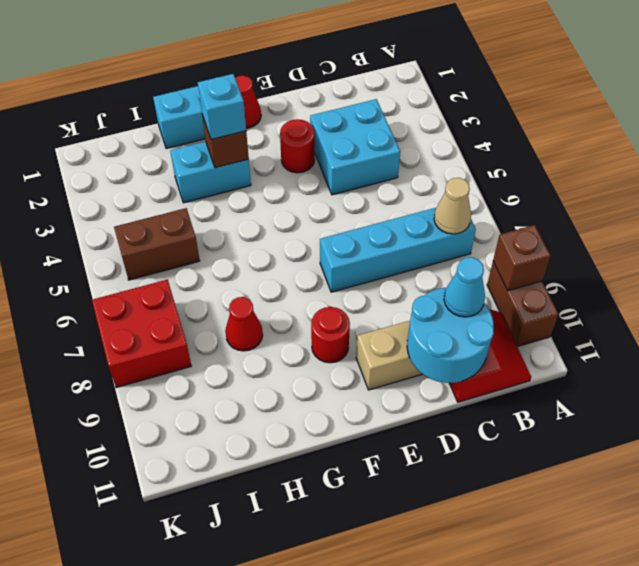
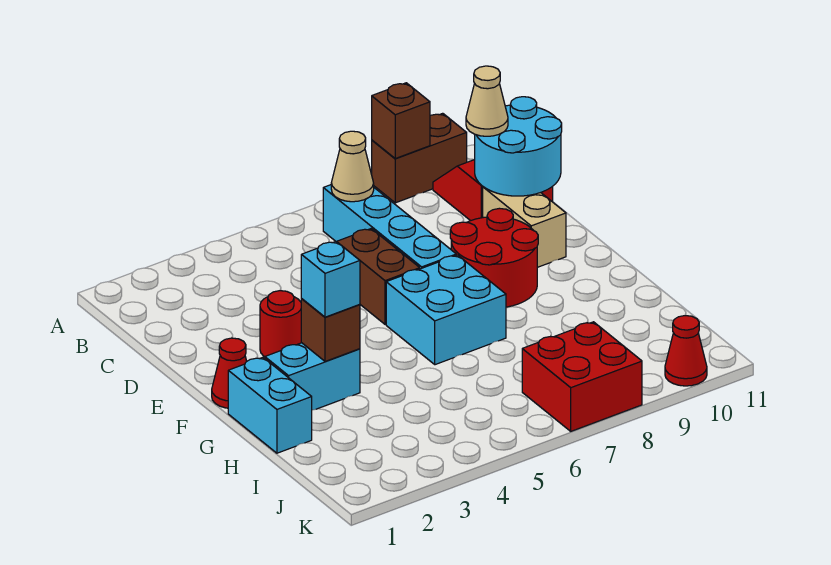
cyan 2x2 brick [310,99,400,195] -> cyan 2x2 brick moved to [386,255,506,365]
cyan 1x1 cone [444,257,485,317] -> tan 1x1 cone [466,66,508,136]
red 1x1 round brick [311,307,350,363] -> red 2x2 round brick [450,208,538,307]
cyan 1x2 brick [170,142,251,203] -> cyan 1x2 brick turned to [265,343,360,410]
red 1x1 cone [225,297,263,351] -> red 1x1 cone moved to [665,316,707,386]
brown 1x2 brick [114,208,200,280] -> brown 1x2 brick moved to [337,229,420,324]

